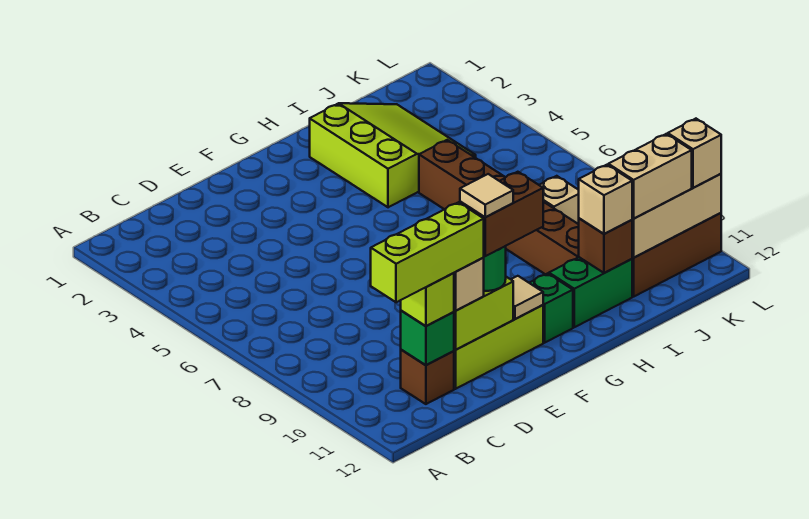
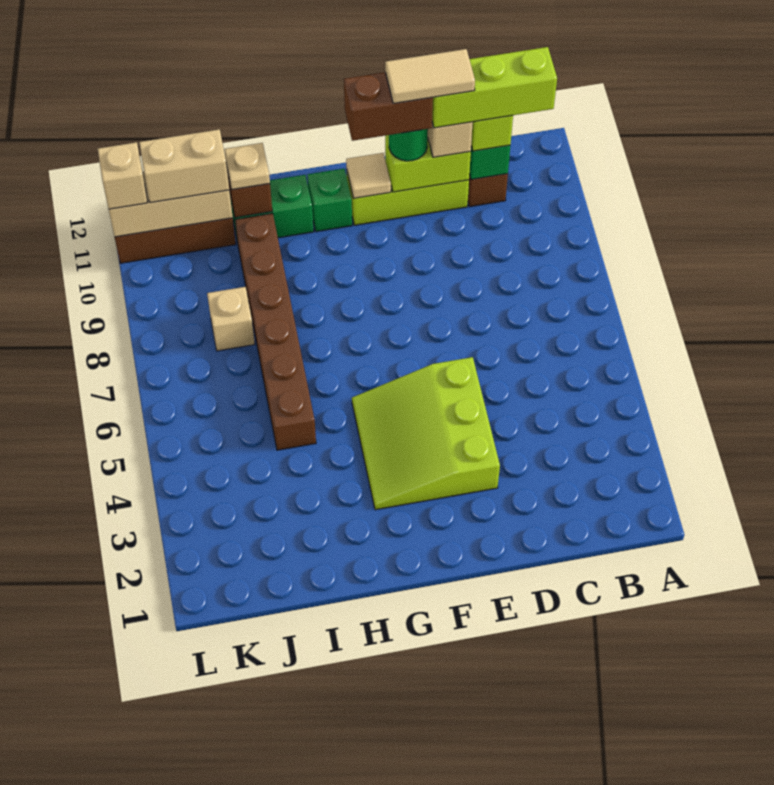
tan 1x1 tile [460,174,513,217] -> tan 1x2 tile [385,49,475,103]
lime 3x3 slope [310,103,476,207] -> lime 3x3 slope moved to [352,357,500,510]
tan 1x1 brick [579,165,632,234] -> tan 1x1 plate [224,143,270,190]

